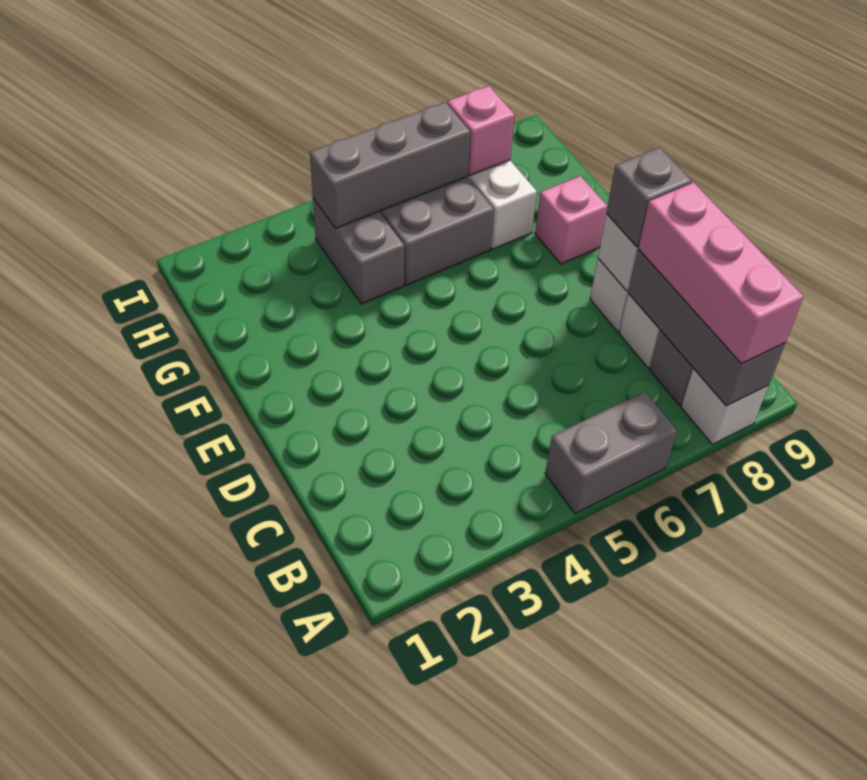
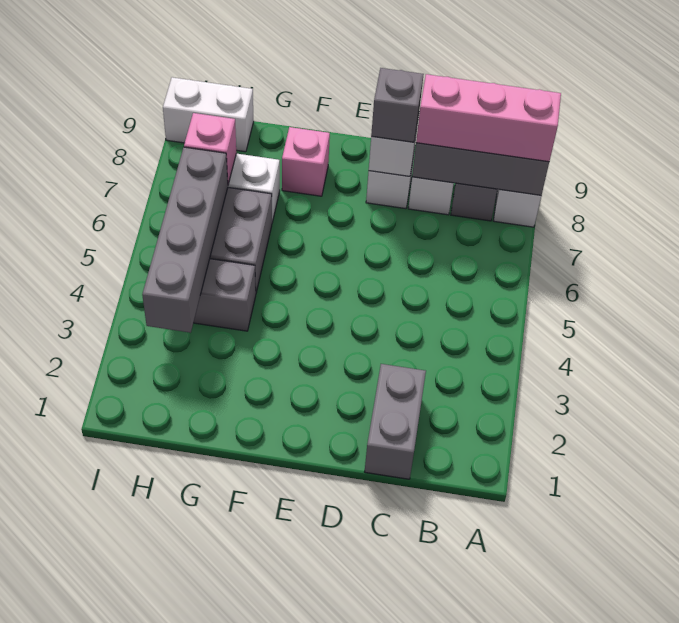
grey 1x2 brick [545,392,677,514] -> grey 1x2 brick moved to [365,364,426,479]
grey 1x3 brick [310,102,471,228] -> grey 1x4 brick [142,147,228,333]
none -> white 1x2 brick [163,77,254,152]

